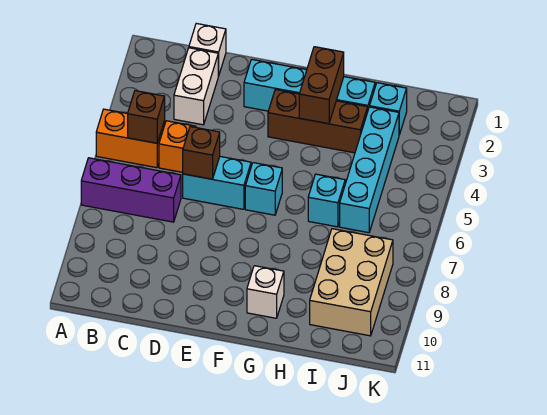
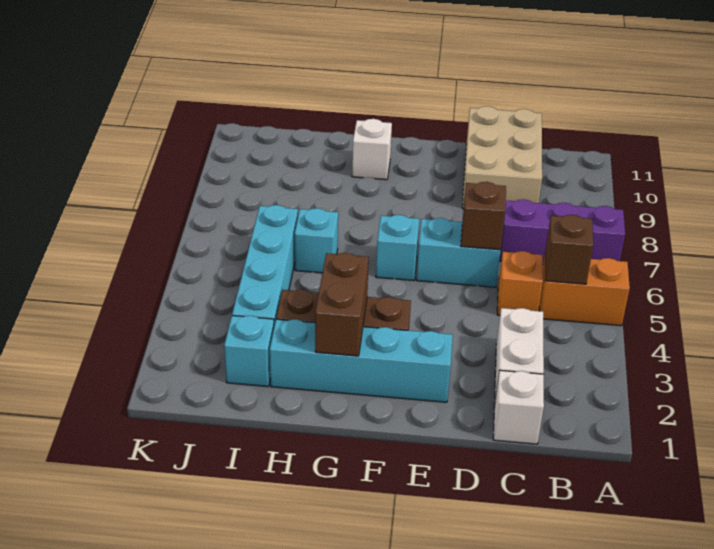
tan 2x3 brick [310,229,393,336] -> tan 2x3 brick moved to [462,106,542,209]

